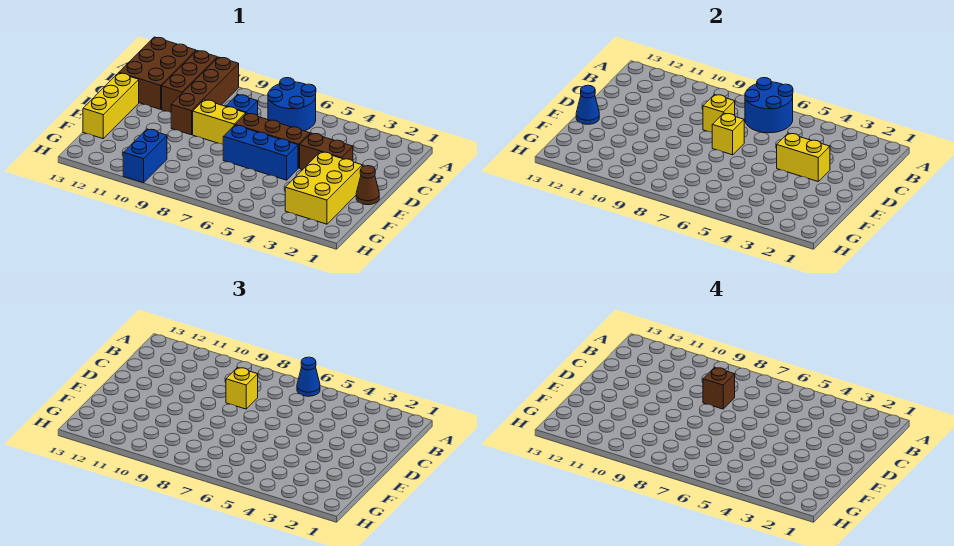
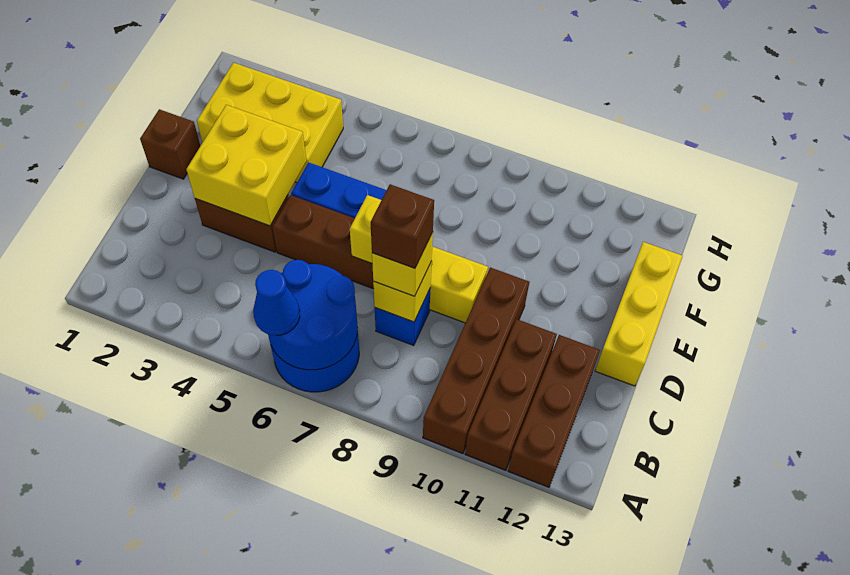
brown 2x3 brick [119,37,196,109] -> brown 1x3 brick [508,335,600,487]
yellow 1x2 brick [777,133,830,181] -> yellow 2x2 brick [186,105,306,226]
brown 1x1 cone [356,166,379,205] -> brown 1x1 brick [140,109,200,179]
yellow 2x3 brick [285,152,362,224] -> yellow 2x3 brick turned to [197,63,343,183]
blue 1x1 cone [576,85,599,124] -> none
blue 1x2 brick [123,129,167,183] -> none

